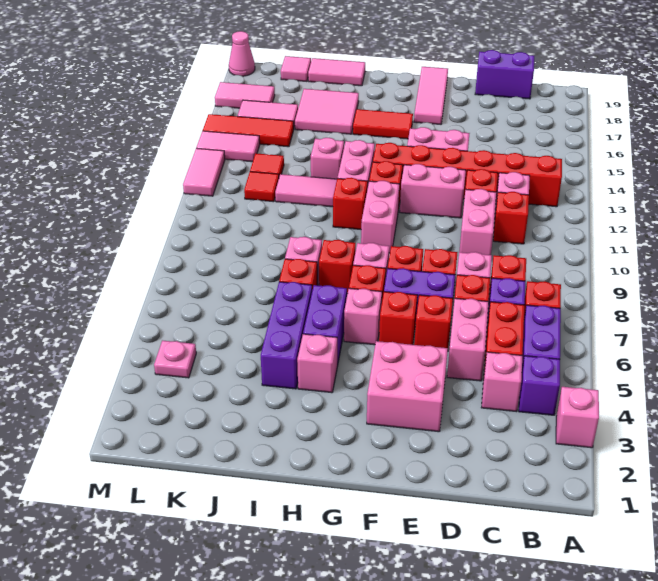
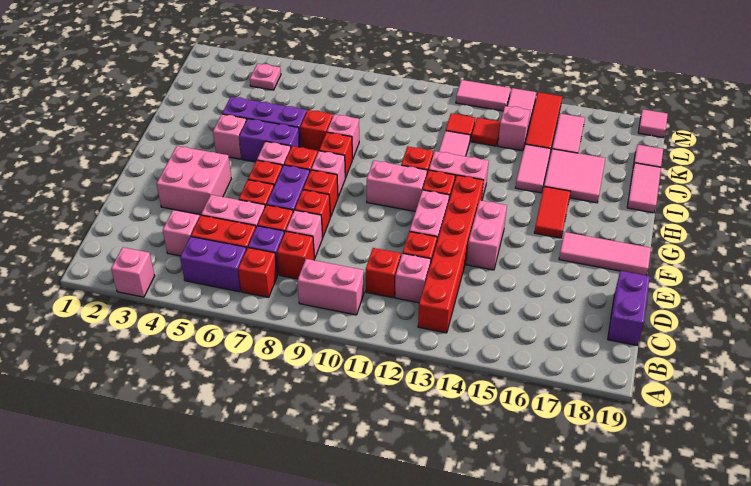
purple 1x1 brick [519,356,560,415] -> none
pink 1x2 brick [459,189,496,255] -> pink 1x2 brick moved to [297,259,364,315]
pink 1x1 brick [311,138,344,179] -> pink 1x1 brick moved to [498,106,530,151]
pink 1x2 tile [215,82,275,108] -> pink 1x2 tile moved to [515,144,551,193]
pink 1x1 cone [229,31,255,76] -> pink 1x1 tile [638,109,668,138]

